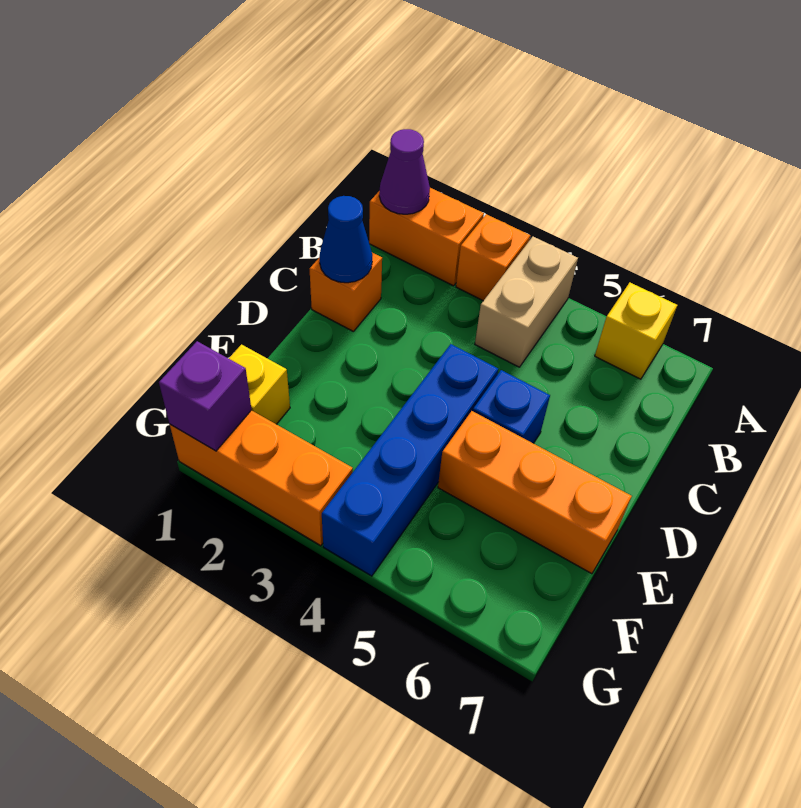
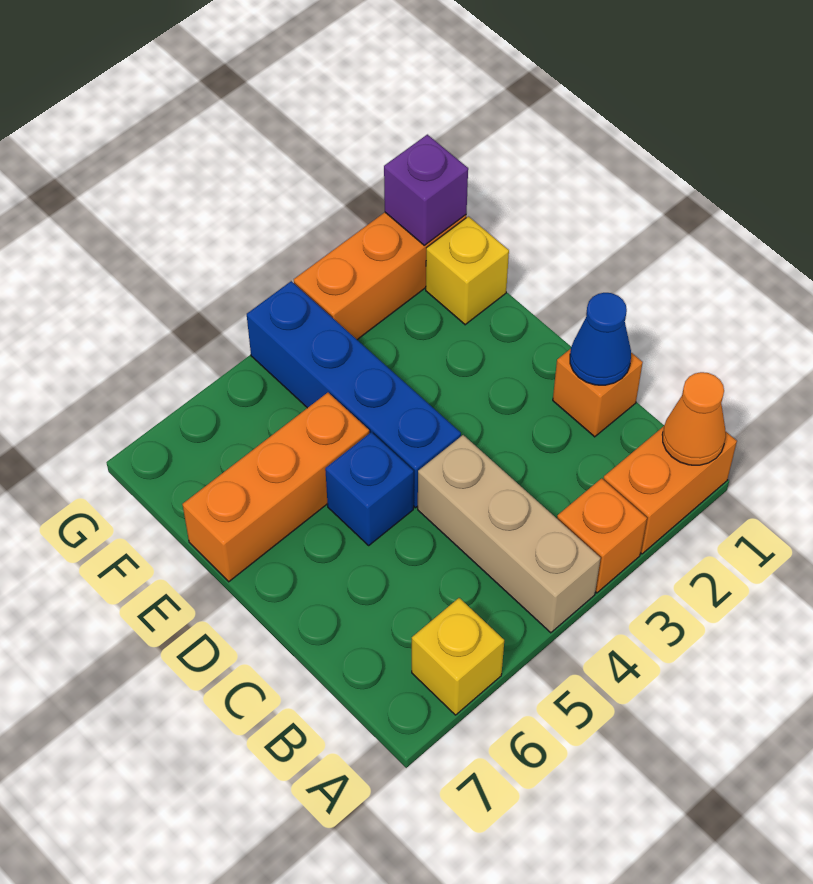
purple 1x1 cone [379,129,430,214] -> orange 1x1 cone [662,372,726,465]
tan 1x2 brick [475,237,578,367] -> tan 1x3 brick [418,435,601,633]

